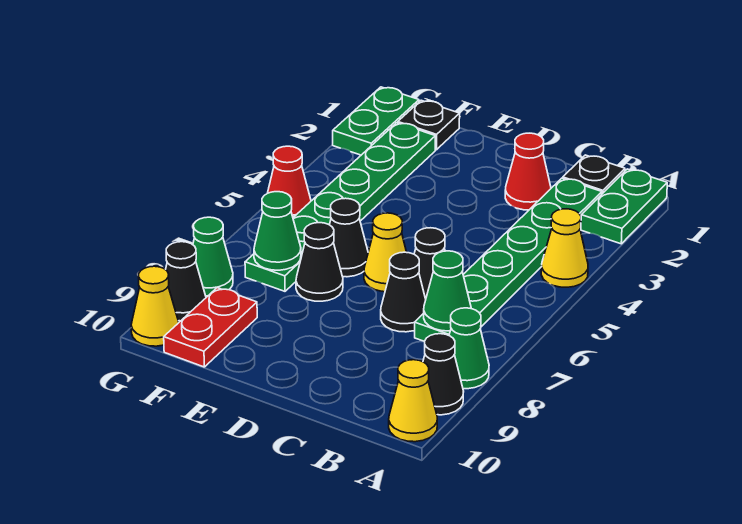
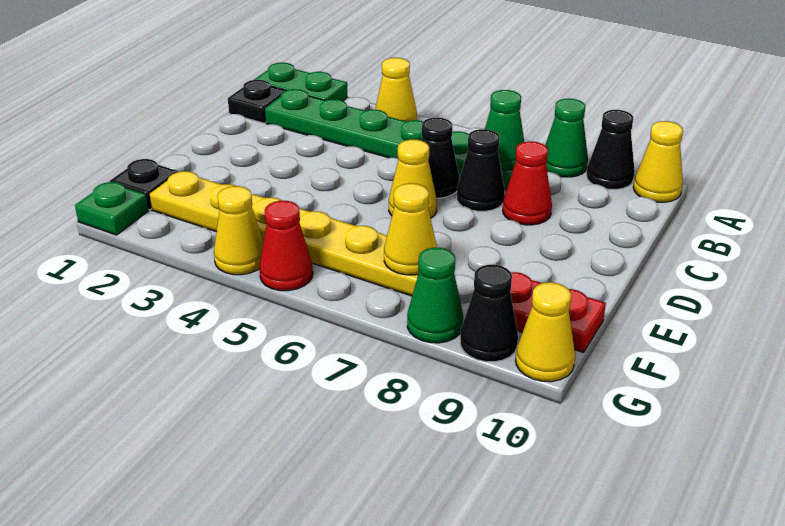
red 1x1 cone [505,133,551,210] -> red 1x1 cone moved to [503,141,552,225]
black 1x1 cone [330,198,368,277] -> none
black 1x1 cone [296,223,343,301] -> none
green 1x6 plate [245,123,435,291] -> yellow 1x6 plate [150,171,418,296]
green 1x1 cone [254,192,301,270] -> yellow 1x1 cone [384,183,437,275]
green 1x2 plate [333,87,419,155] -> green 1x1 plate [75,182,149,235]
none -> yellow 1x1 cone [214,186,264,275]

